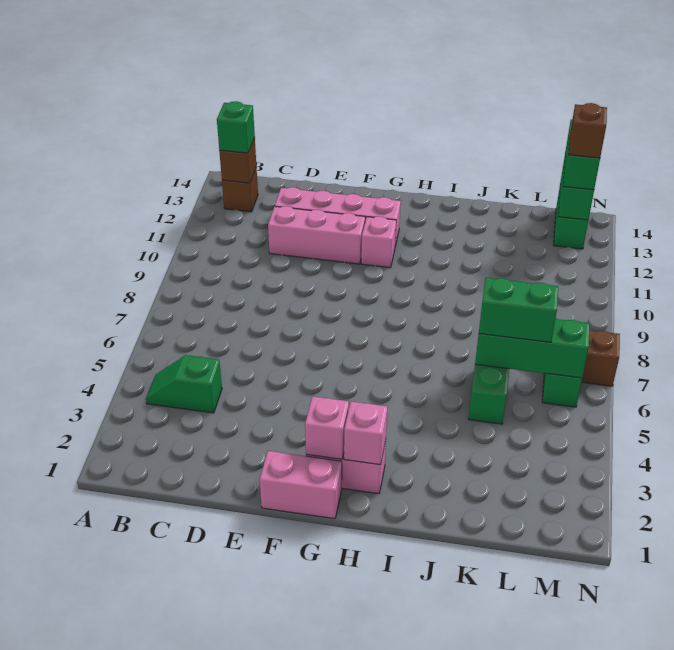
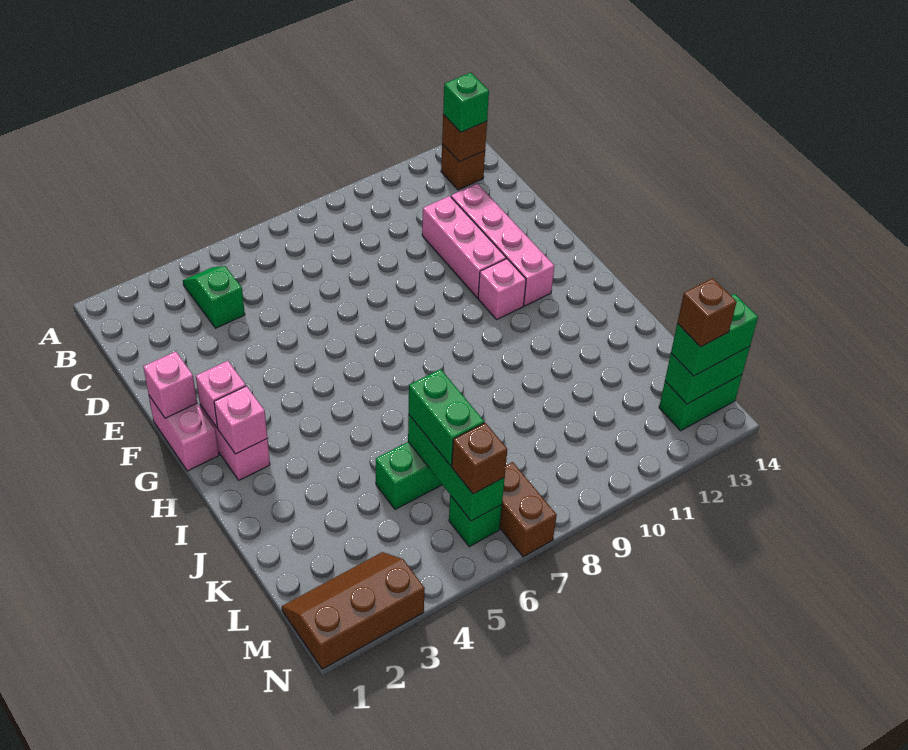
none -> pink 1x1 brick [143,352,197,418]
none -> brown 2x3 slope [282,552,425,669]
none -> brown 1x1 brick [452,423,507,494]

